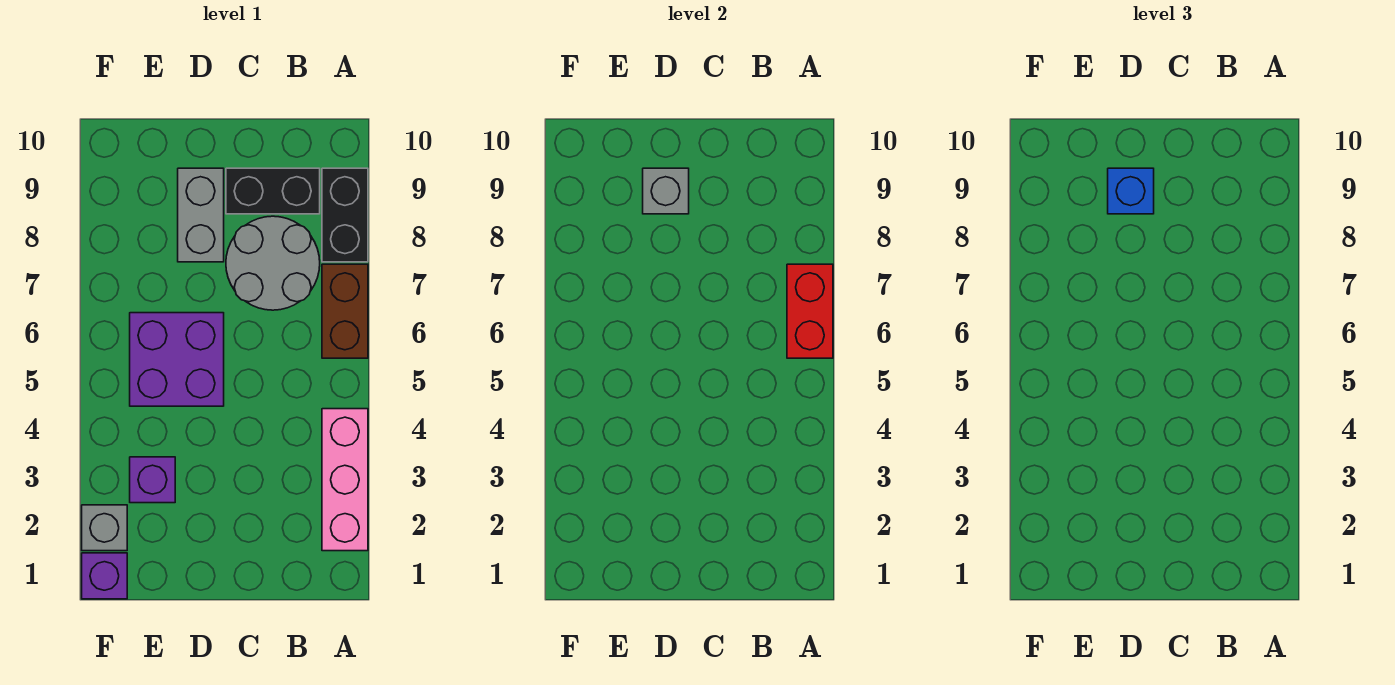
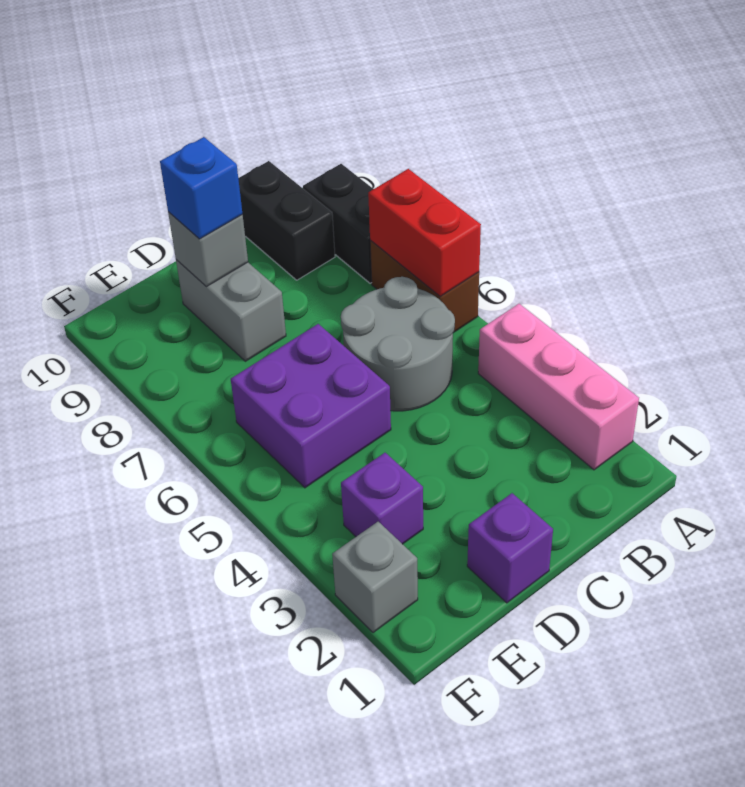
grey 2x2 round brick [226,216,320,310] -> grey 2x2 round brick moved to [341,277,455,411]
black 1x2 brick [226,168,320,214] -> black 1x2 brick turned to [238,161,335,280]
purple 1x1 brick [82,553,127,599] -> purple 1x1 brick moved to [467,493,553,603]

